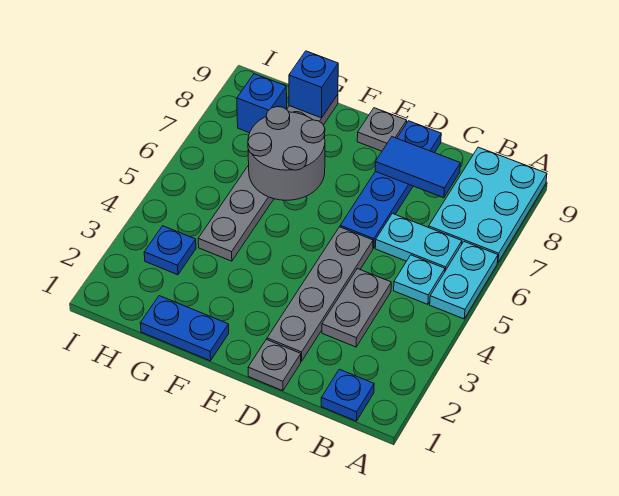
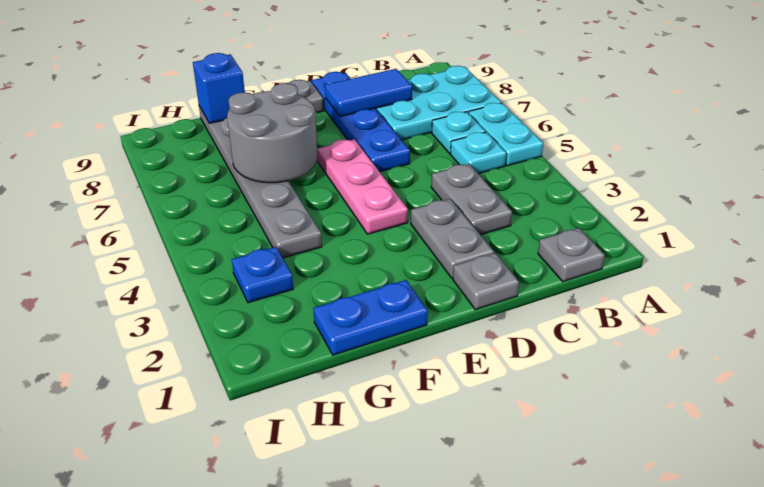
cyan 2x3 plate [429,147,547,263] -> cyan 2x3 plate turned to [375,66,501,140]
blue 1x1 plate [321,369,374,421] -> grey 1x1 plate [538,228,605,281]
cyan 1x2 plate [375,214,462,271] -> cyan 1x1 plate [432,112,486,154]
grey 1x4 plate [267,227,373,361] -> grey 1x2 plate [411,199,494,278]
none -> pink 1x3 plate [317,139,408,234]
blue 1x1 brick [237,74,287,133] -> none

